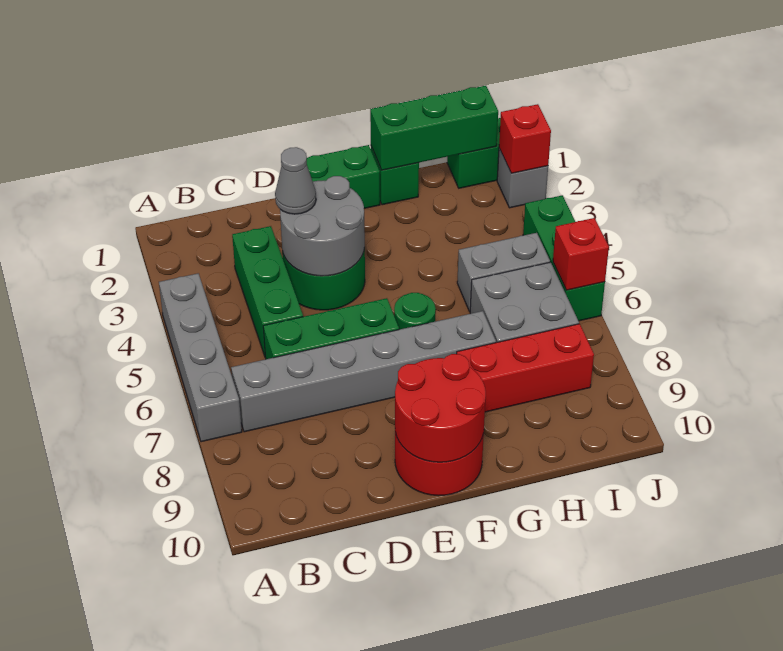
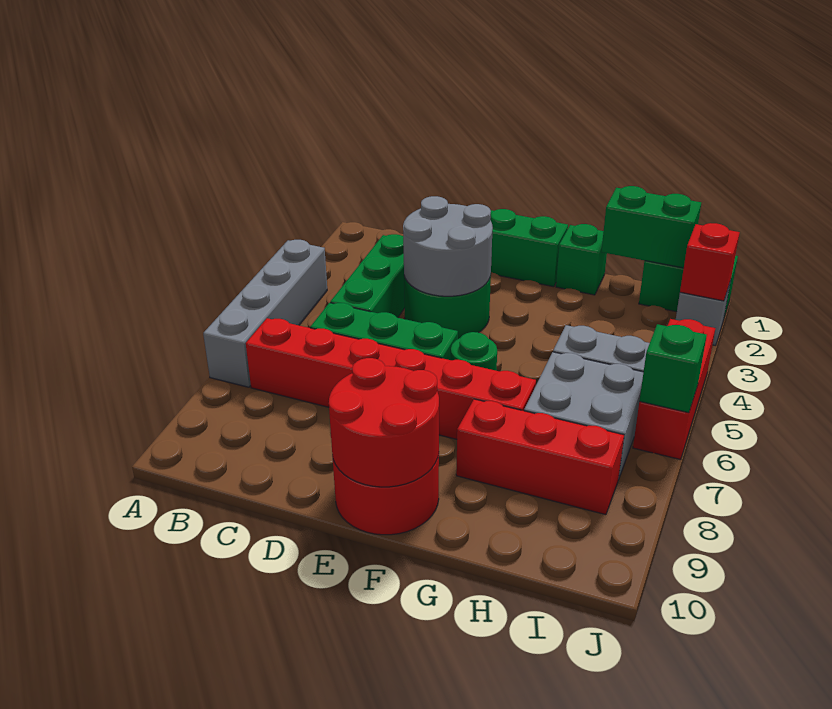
grey 1x6 brick [231,311,496,432] -> red 1x6 brick [246,318,536,439]
grey 1x1 cone [275,147,316,214] -> none
green 1x3 brick [370,86,498,170] -> green 1x2 brick [601,186,701,268]
green 1x3 brick [523,195,605,321] -> red 1x3 brick [633,319,715,460]
red 1x1 brick [553,218,609,290] -> green 1x1 brick [640,324,707,413]

